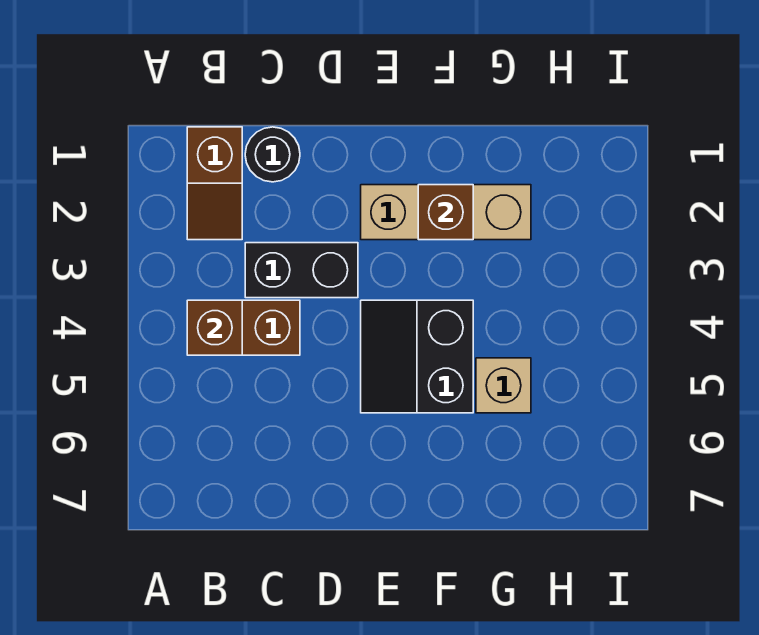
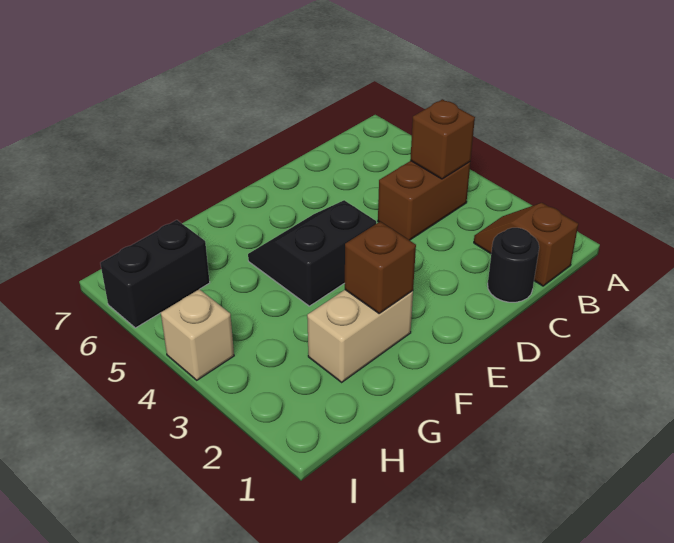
black 1x2 brick [245,243,358,298] -> black 1x2 brick moved to [100,220,210,328]
tan 1x3 brick [361,185,531,240] -> tan 1x2 brick [307,290,413,382]
black 2x2 slope [361,300,473,413] -> black 2x2 slope turned to [248,200,376,306]
tan 1x1 brick [476,358,531,413] -> tan 1x1 brick moved to [161,289,234,380]

